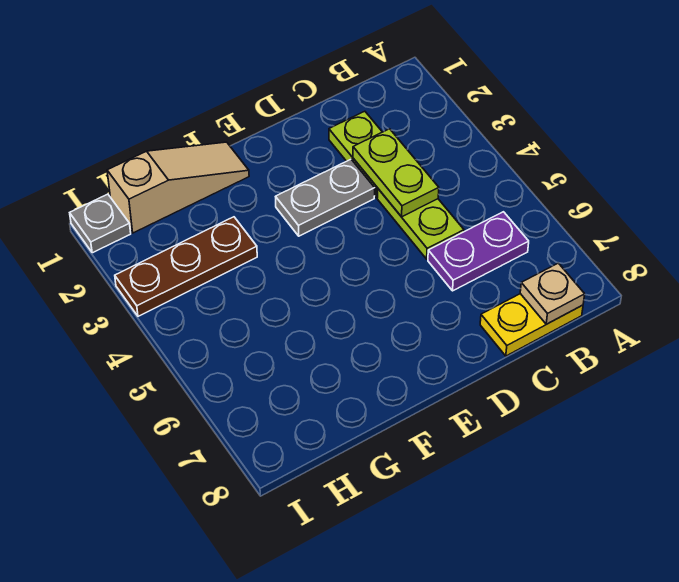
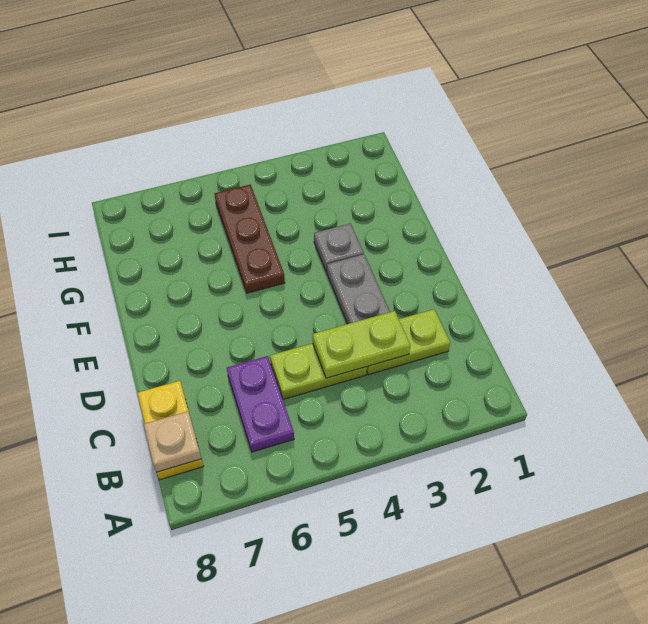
tan 1x3 slope [107,142,249,233] -> none
brown 1x3 plate [115,217,257,316] -> brown 1x3 plate moved to [214,185,285,293]
grey 1x1 plate [70,194,131,253] -> grey 1x1 plate moved to [314,224,364,272]

